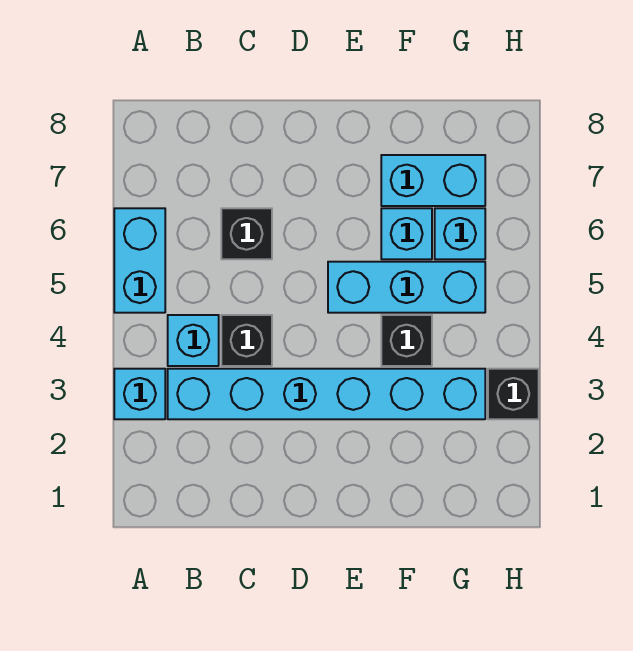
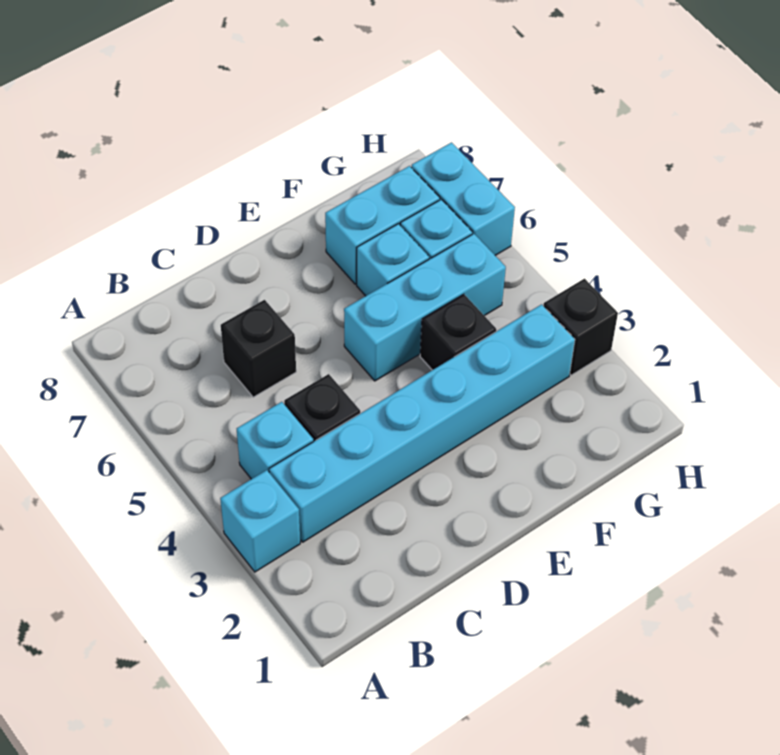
cyan 1x2 brick [114,208,165,313] -> cyan 1x2 brick moved to [411,143,515,255]

